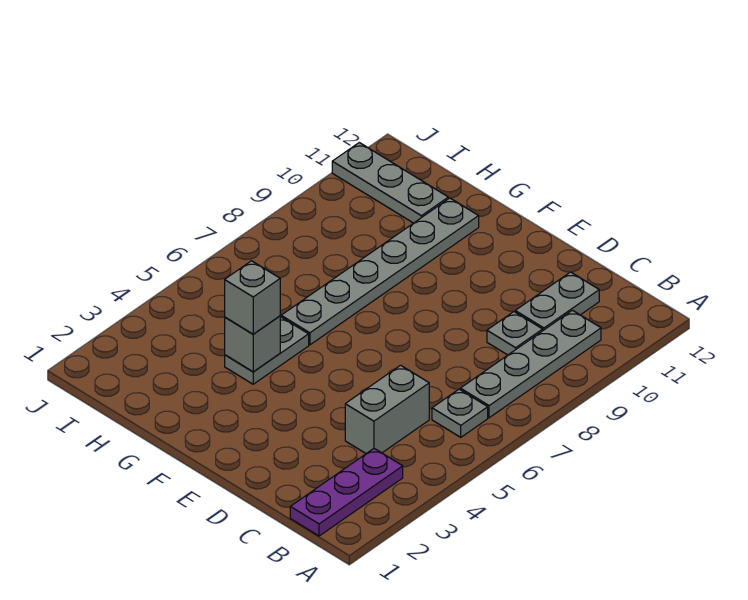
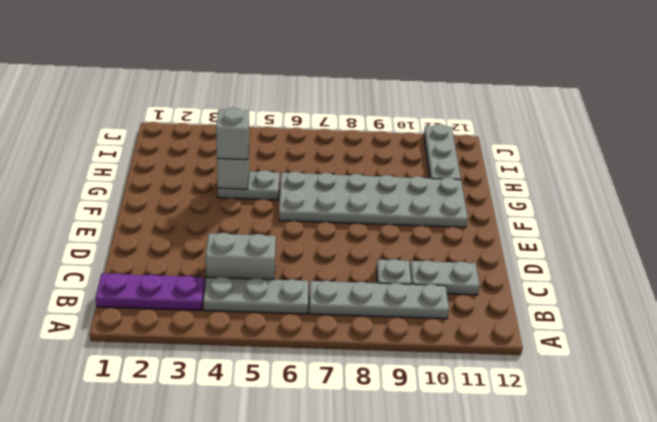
grey 1x1 plate [432,389,488,437] -> grey 1x3 plate [203,277,308,314]
grey 1x6 plate [281,198,479,345] -> grey 2x6 plate [279,171,468,227]

